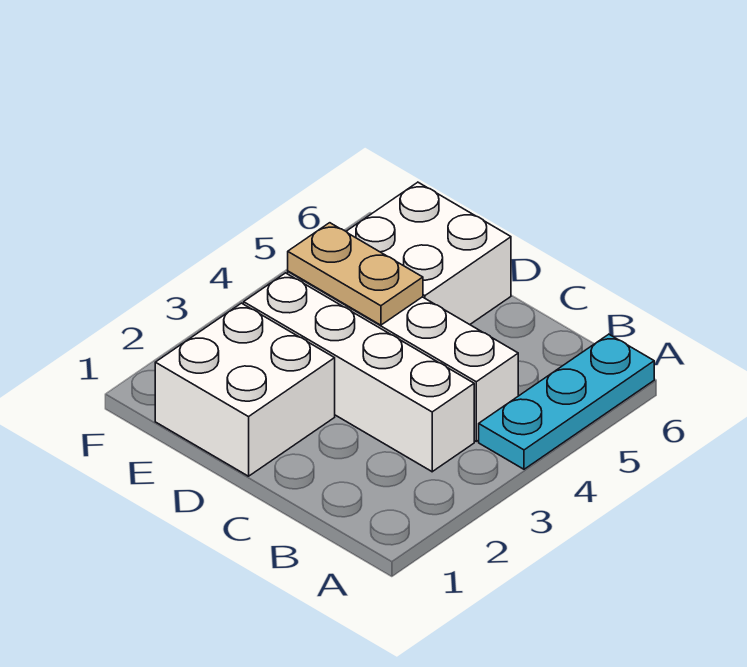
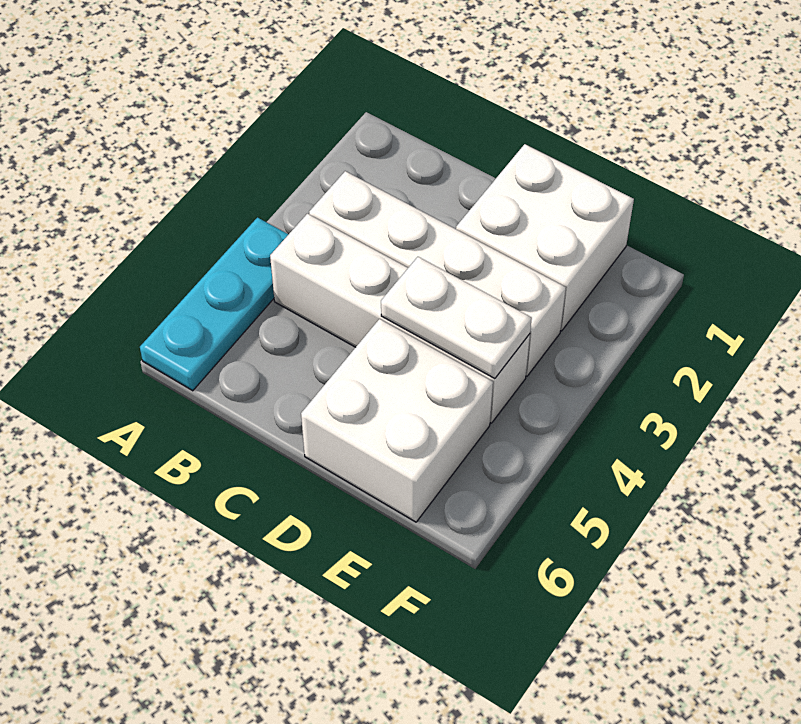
tan 1x2 plate [288,223,423,325] -> white 1x2 plate [381,257,532,379]

